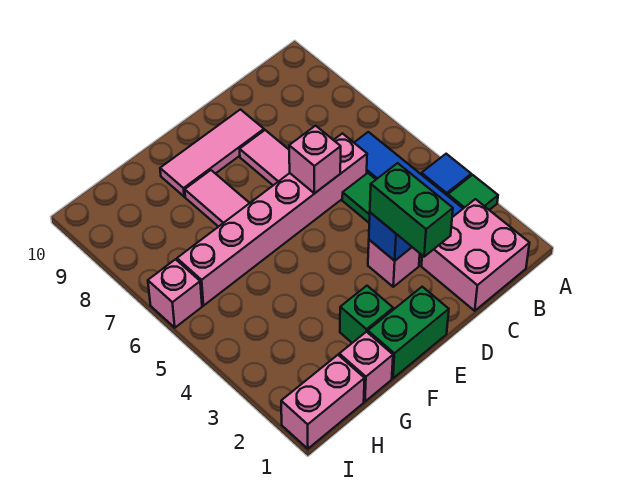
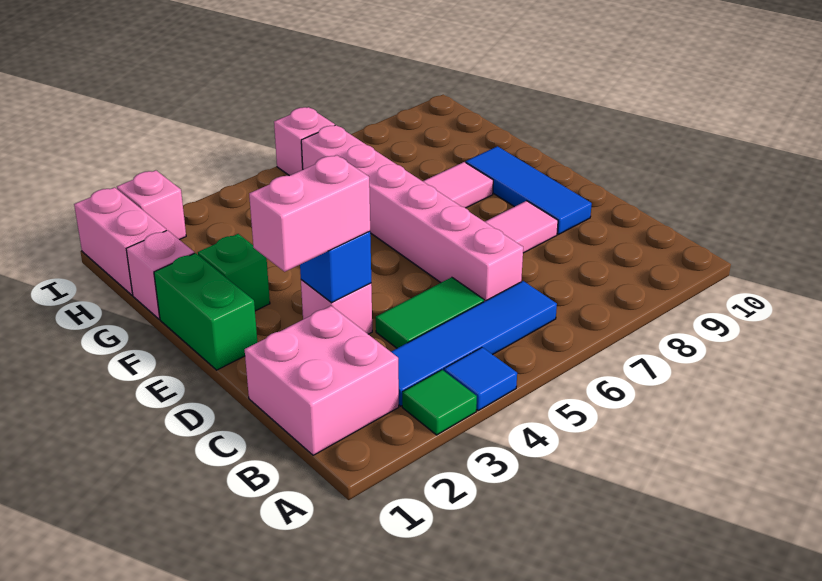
green 1x2 brick [370,163,453,257] -> pink 1x2 brick [249,155,370,272]
pink 1x1 brick [289,126,341,194] -> pink 1x1 brick moved to [117,170,186,240]
pink 1x3 tile [160,109,264,197] -> blue 1x3 tile [466,146,592,234]

